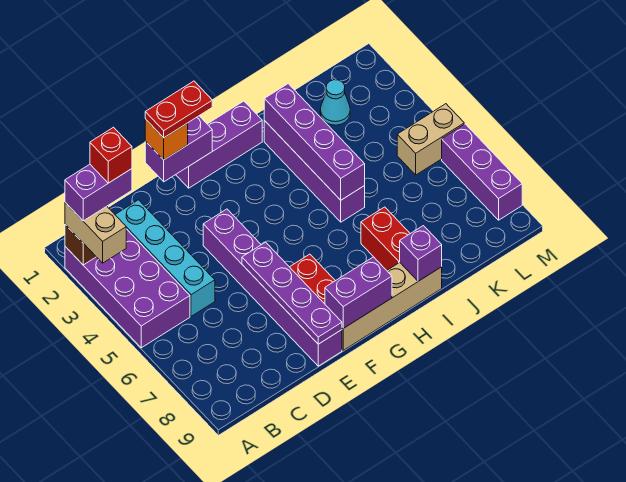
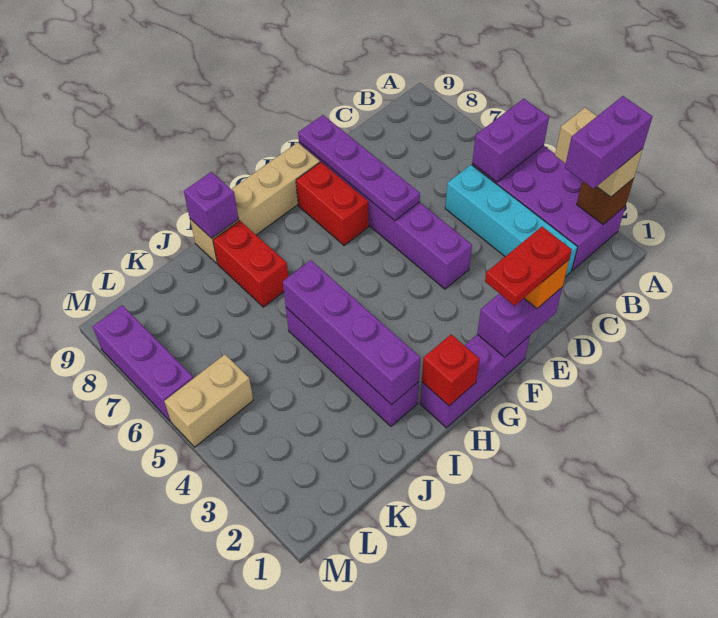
red 1x1 brick [90,127,132,183] -> red 1x1 brick moved to [422,334,479,406]
purple 1x2 brick [325,257,392,328] -> purple 1x2 brick moved to [472,99,549,182]
cyan 1x1 cone [320,80,350,125] -> none

